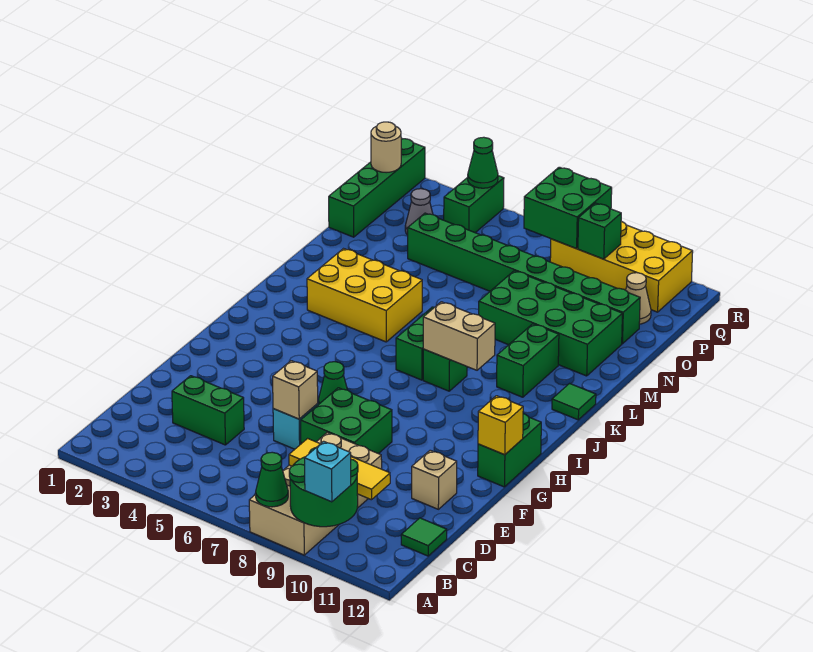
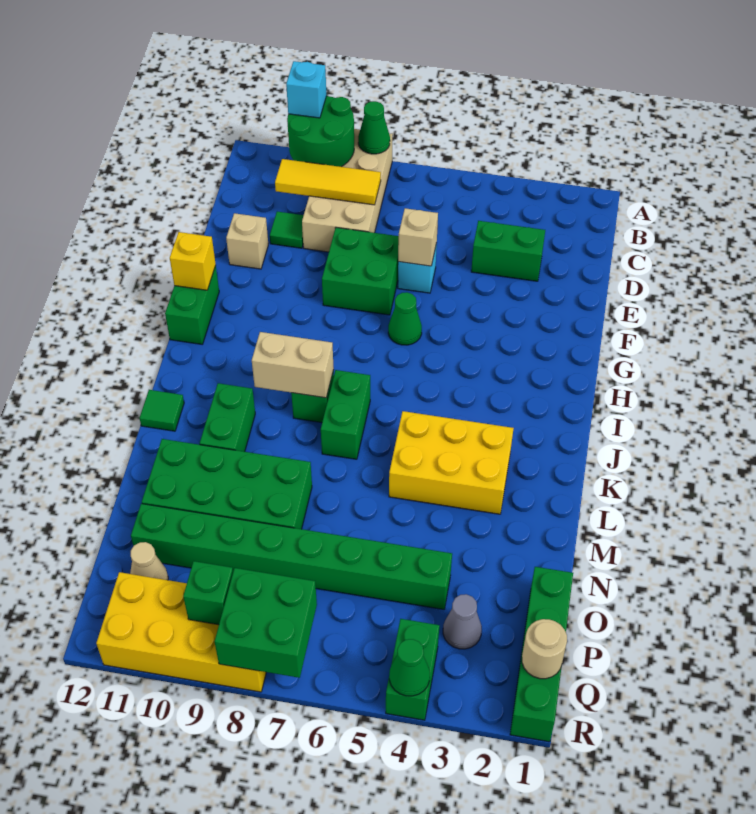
green 1x1 tile [401,518,447,556] -> green 1x1 tile moved to [270,212,304,248]

